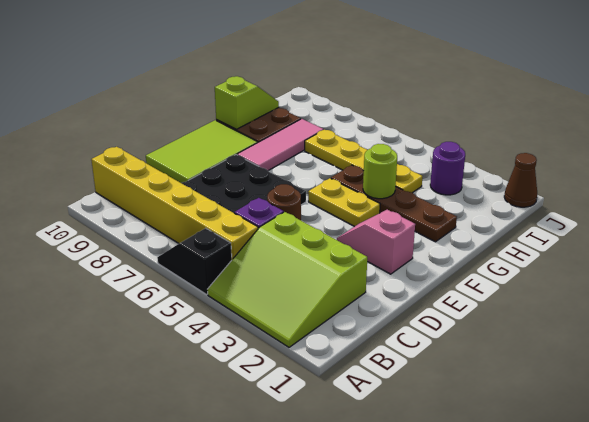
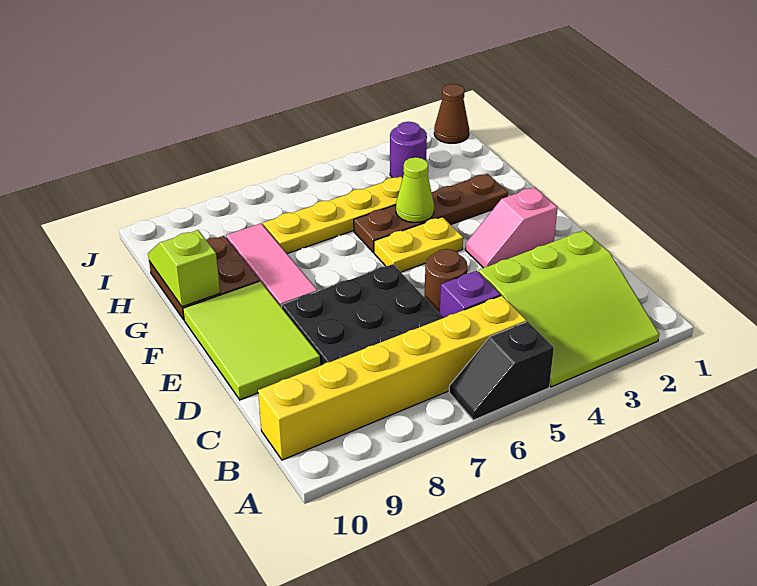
lime 1x1 round brick [363,144,397,199] -> lime 1x1 cone [396,157,434,223]

